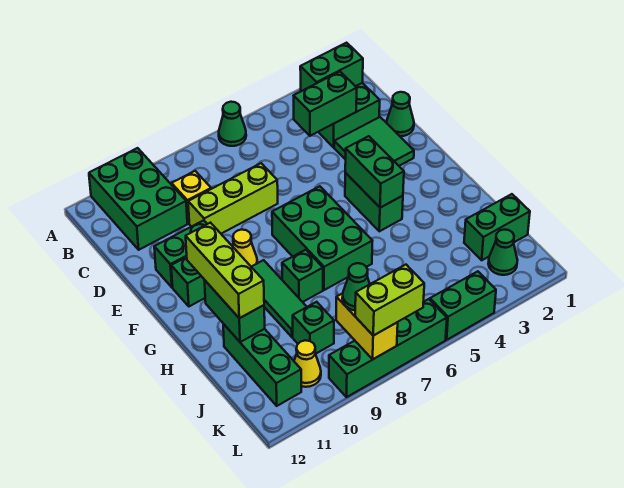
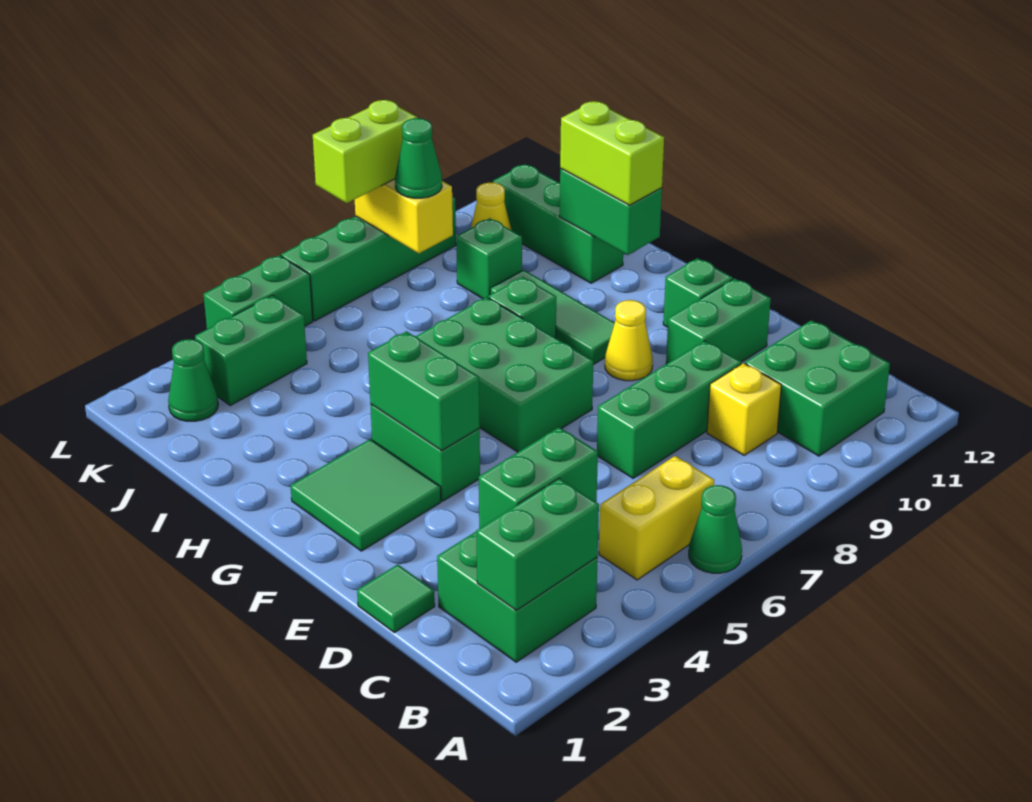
green 2x3 brick [89,148,187,250] -> green 2x2 brick [745,320,890,456]
none -> yellow 1x2 brick [599,456,714,580]
green 1x1 cone [387,92,414,136] -> green 1x1 tile [357,564,435,633]
green 2x2 tile [334,117,414,166] -> green 2x2 tile moved to [291,439,441,551]
lime 1x3 brick [188,163,278,234] -> green 1x3 brick [597,341,742,478]
lime 1x3 brick [186,223,264,318] -> lime 1x2 brick [560,101,664,205]
green 1x2 brick [464,194,530,260] -> green 1x2 brick moved to [195,295,307,405]

